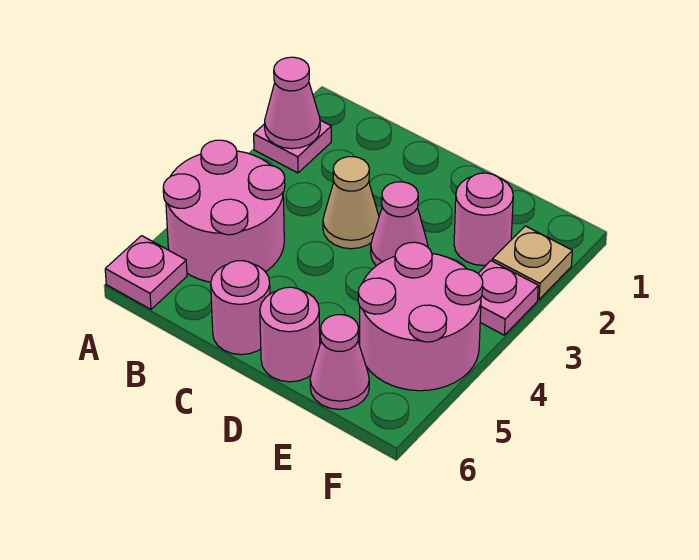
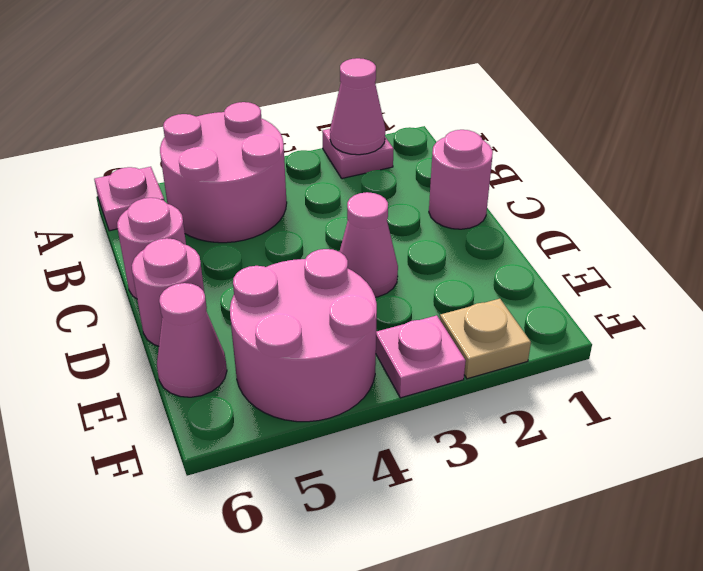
tan 1x1 cone [323,157,379,249] -> none
pink 1x1 round brick [454,173,513,265] -> pink 1x1 round brick moved to [429,130,493,229]

